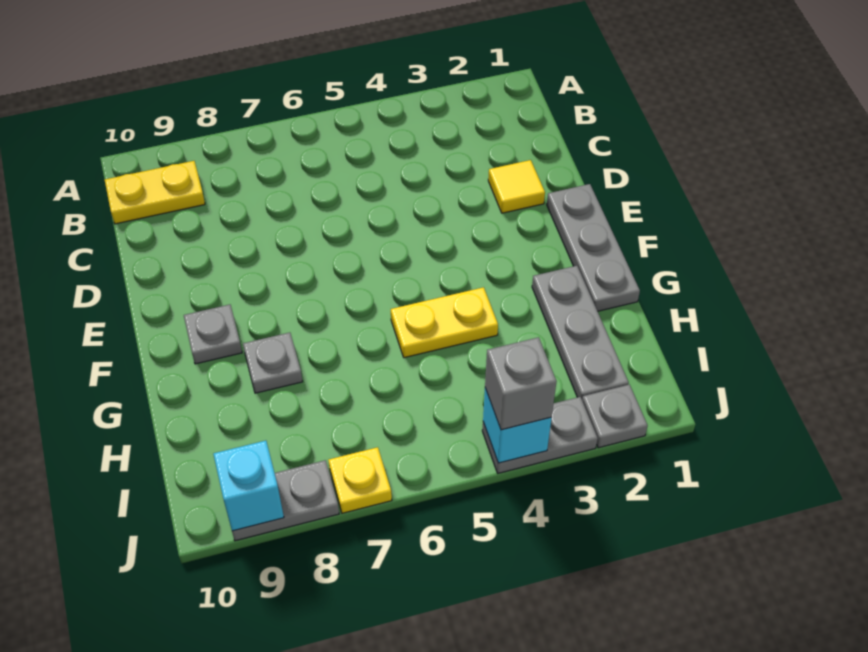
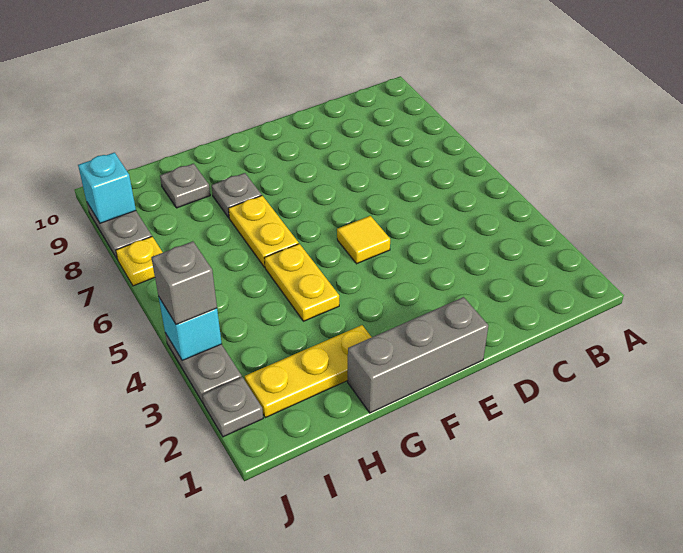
yellow 1x2 plate [105,161,205,224] -> yellow 1x2 plate moved to [228,196,299,267]
yellow 1x1 tile [488,160,545,213] -> yellow 1x1 tile moved to [337,216,390,264]
grey 1x3 plate [547,184,640,311] -> grey 1x3 brick [348,297,488,413]
grey 1x1 plate [184,305,242,364] -> grey 1x1 plate moved to [160,164,210,208]
grey 1x3 plate [532,266,629,399] -> yellow 1x3 plate [245,325,372,418]

